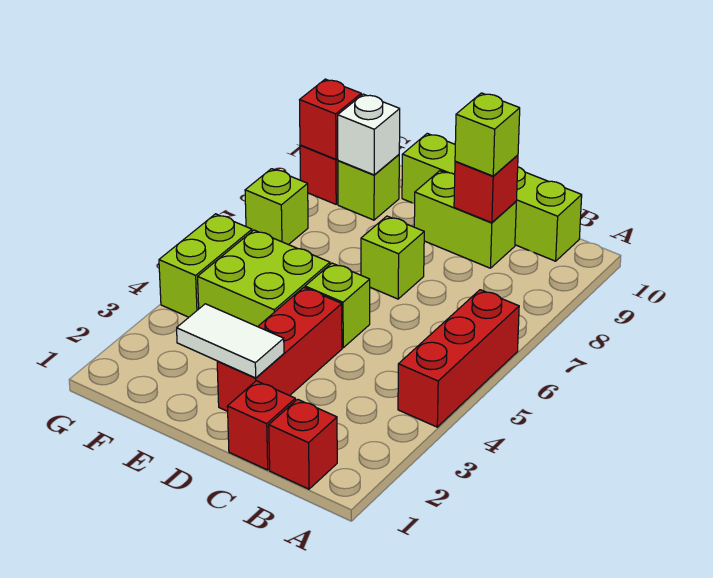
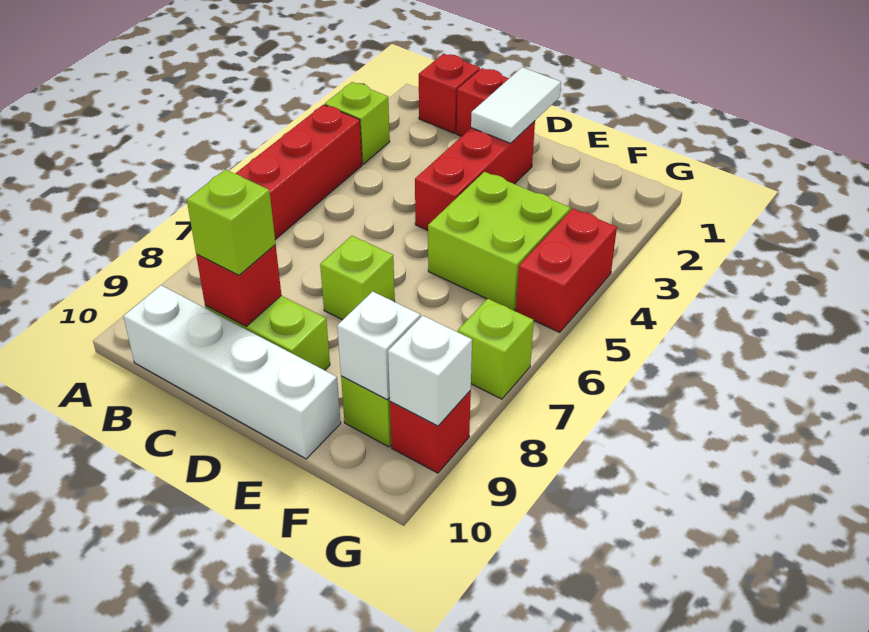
lime 1x4 brick [402,133,582,261] -> white 1x4 brick [123,285,341,459]
white 1x2 tile [177,304,284,378] -> white 1x2 tile turned to [471,67,561,143]
lime 1x1 brick [305,263,370,348] -> lime 1x1 brick moved to [325,82,390,164]
lime 1x2 brick [159,214,252,317] -> red 1x2 brick [516,209,617,332]
red 1x1 brick [300,79,361,159] -> white 1x1 brick [388,316,472,426]

